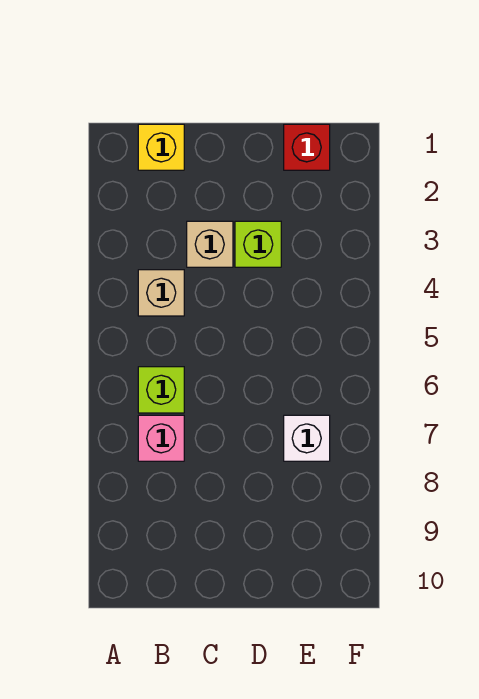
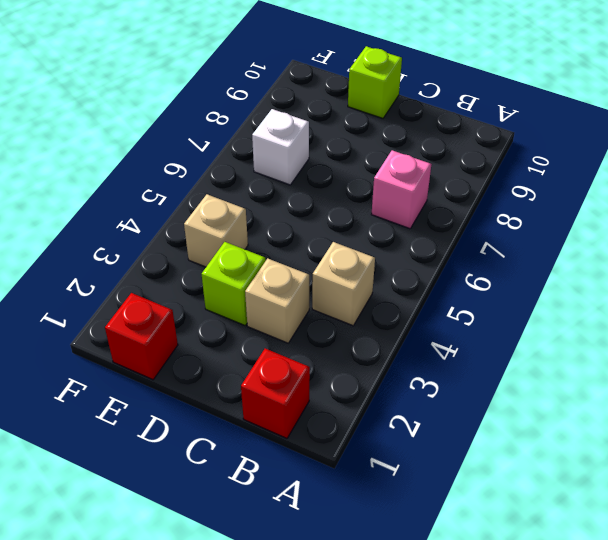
yellow 1x1 brick [138,124,184,170] -> red 1x1 brick [241,349,310,438]
lime 1x1 brick [138,367,184,413] -> lime 1x1 brick moved to [348,46,402,118]
none -> tan 1x1 brick [184,194,248,267]

